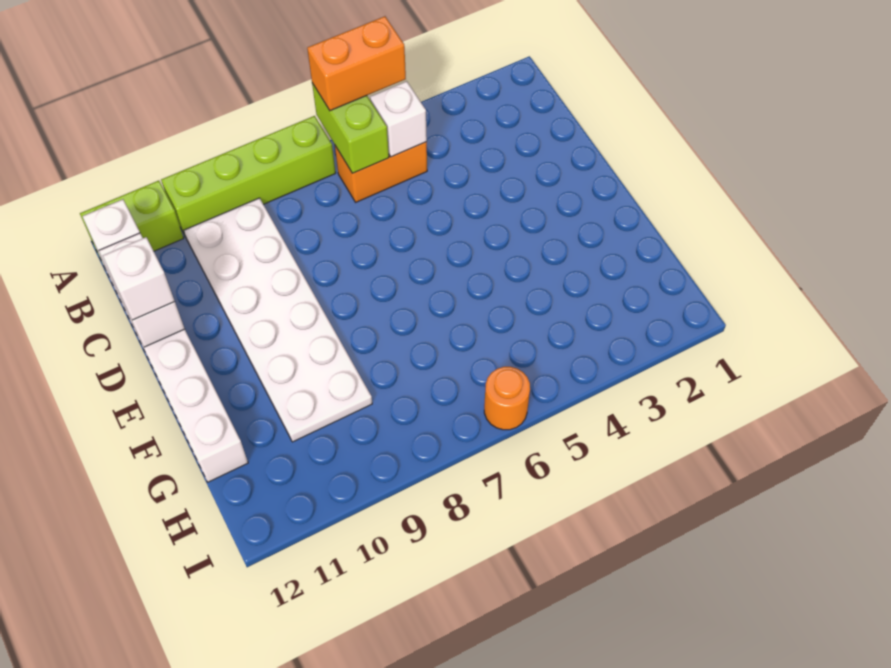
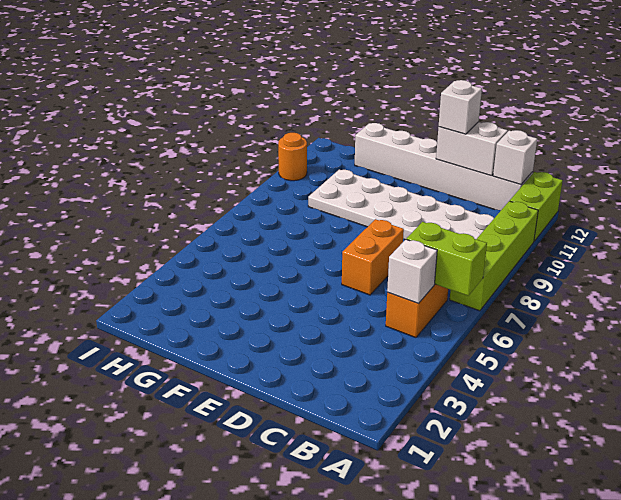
orange 1x2 brick [307,16,406,111] -> orange 1x2 brick moved to [342,219,404,295]
orange 1x1 round brick [484,367,530,430] -> orange 1x1 round brick moved to [278,133,307,181]

